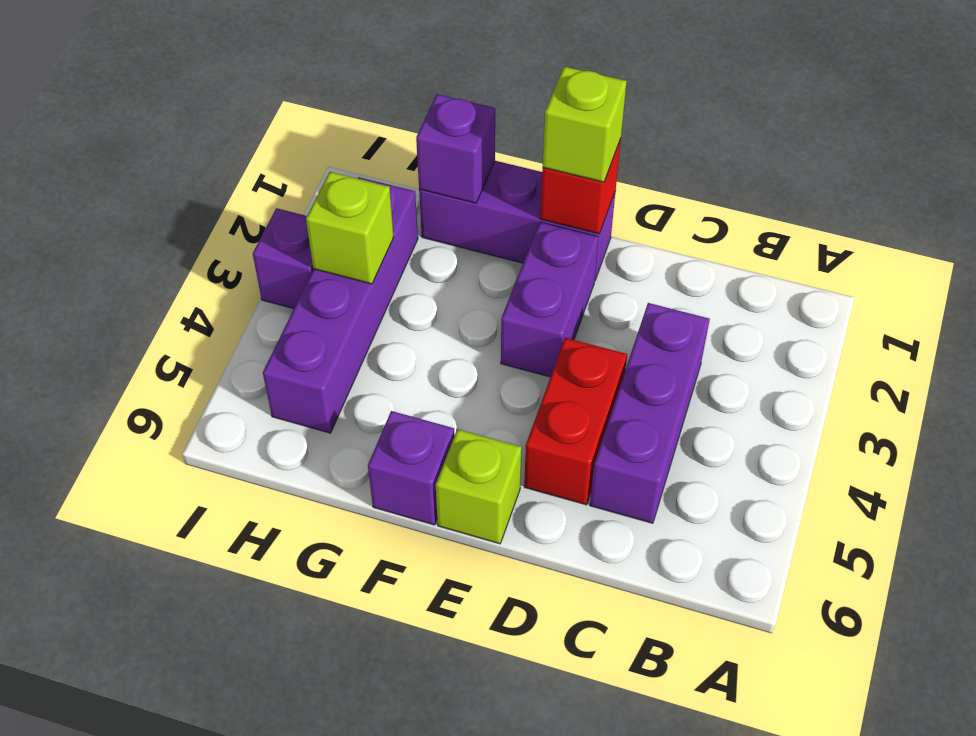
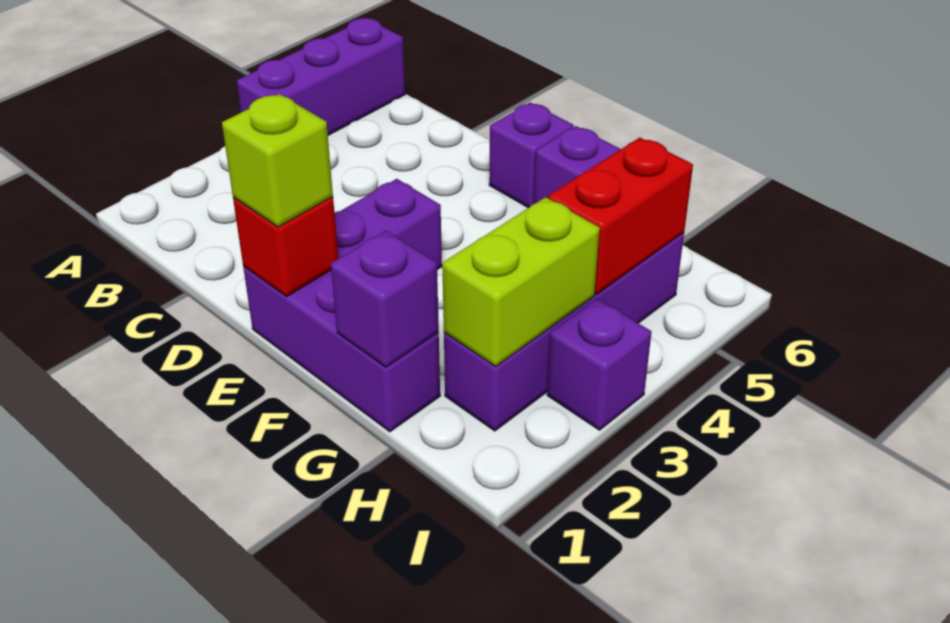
purple 1x3 brick [590,303,710,523] -> purple 1x3 brick moved to [237,18,405,135]
red 1x2 brick [524,338,627,505] -> red 1x2 brick moved to [548,138,693,294]
lime 1x1 brick [436,429,522,544] -> purple 1x1 brick [489,103,574,208]
lime 1x1 brick [306,172,394,284] -> lime 1x2 brick [442,197,600,366]

